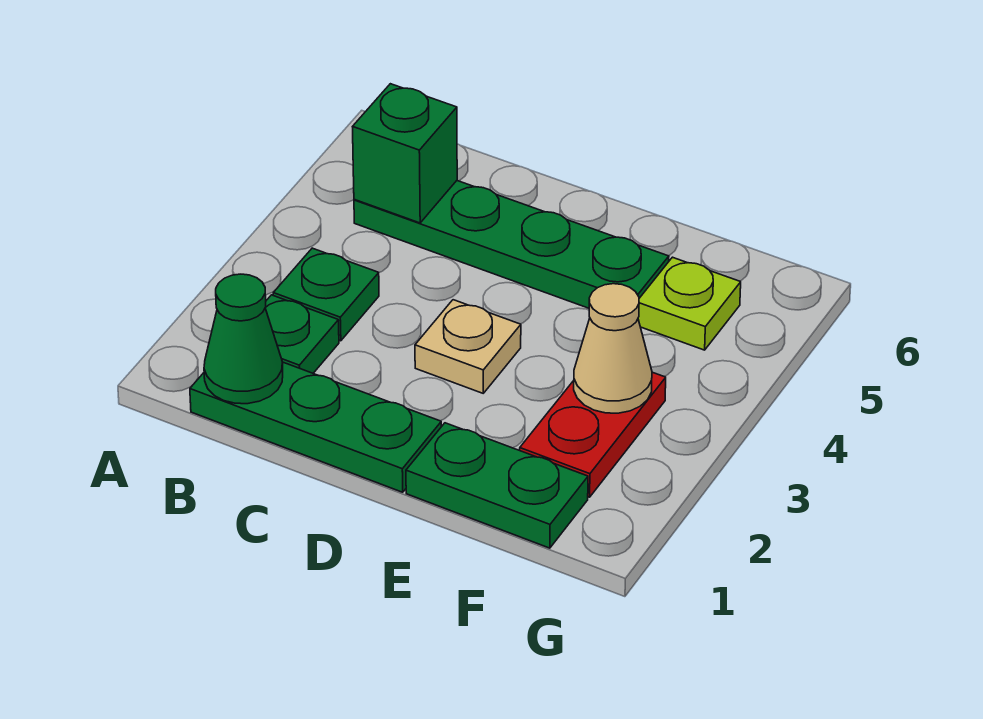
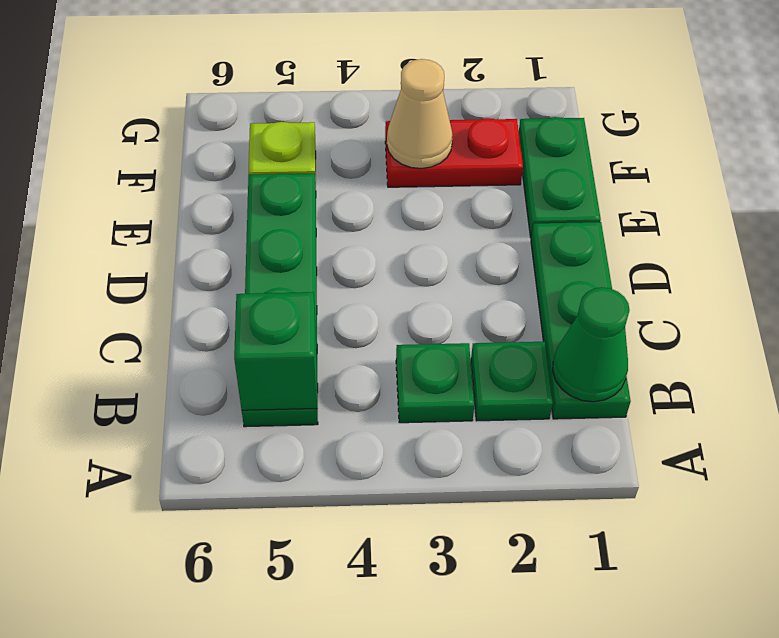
tan 1x1 plate [415,300,521,393] -> none

